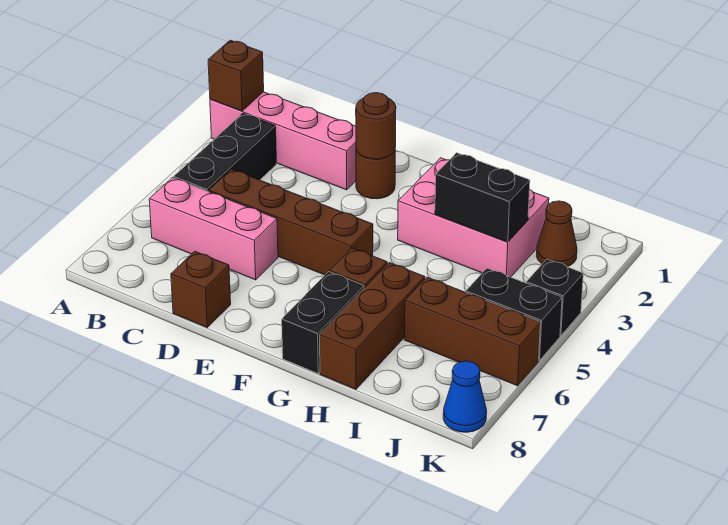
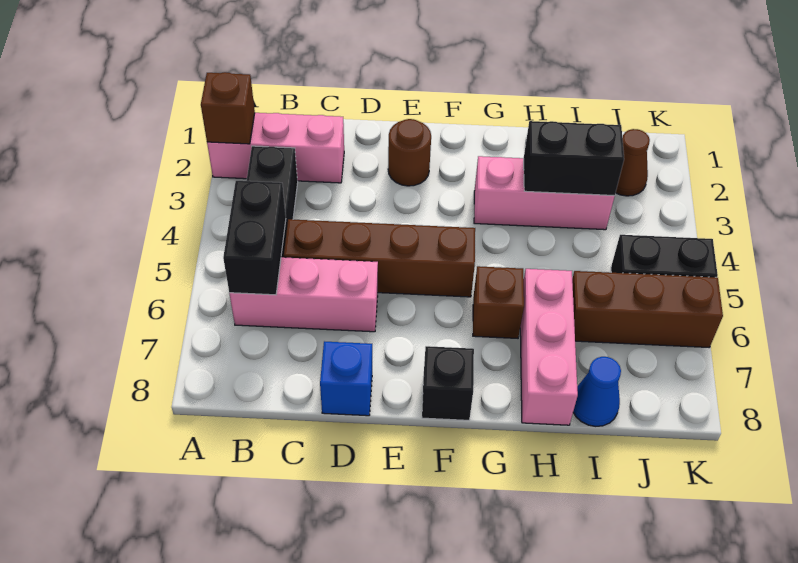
pink 1x4 brick [210,92,356,190] -> pink 1x3 brick [207,113,344,183]
brown 1x1 brick [171,251,231,327] -> blue 1x1 brick [320,341,372,416]
brown 1x1 round brick [356,93,396,159] -> none
pink 2x3 brick [398,158,549,277] -> pink 1x3 brick [474,156,615,230]
black 1x2 brick [282,272,364,374] -> black 1x2 brick moved to [223,181,286,295]
brown 1x3 brick [320,263,425,389] -> pink 1x3 brick [520,269,578,425]
black 1x1 brick [526,259,583,336] -> black 1x1 brick moved to [422,346,474,420]
blue 1x1 cone [443,361,487,432] -> blue 1x1 cone moved to [573,357,621,426]

